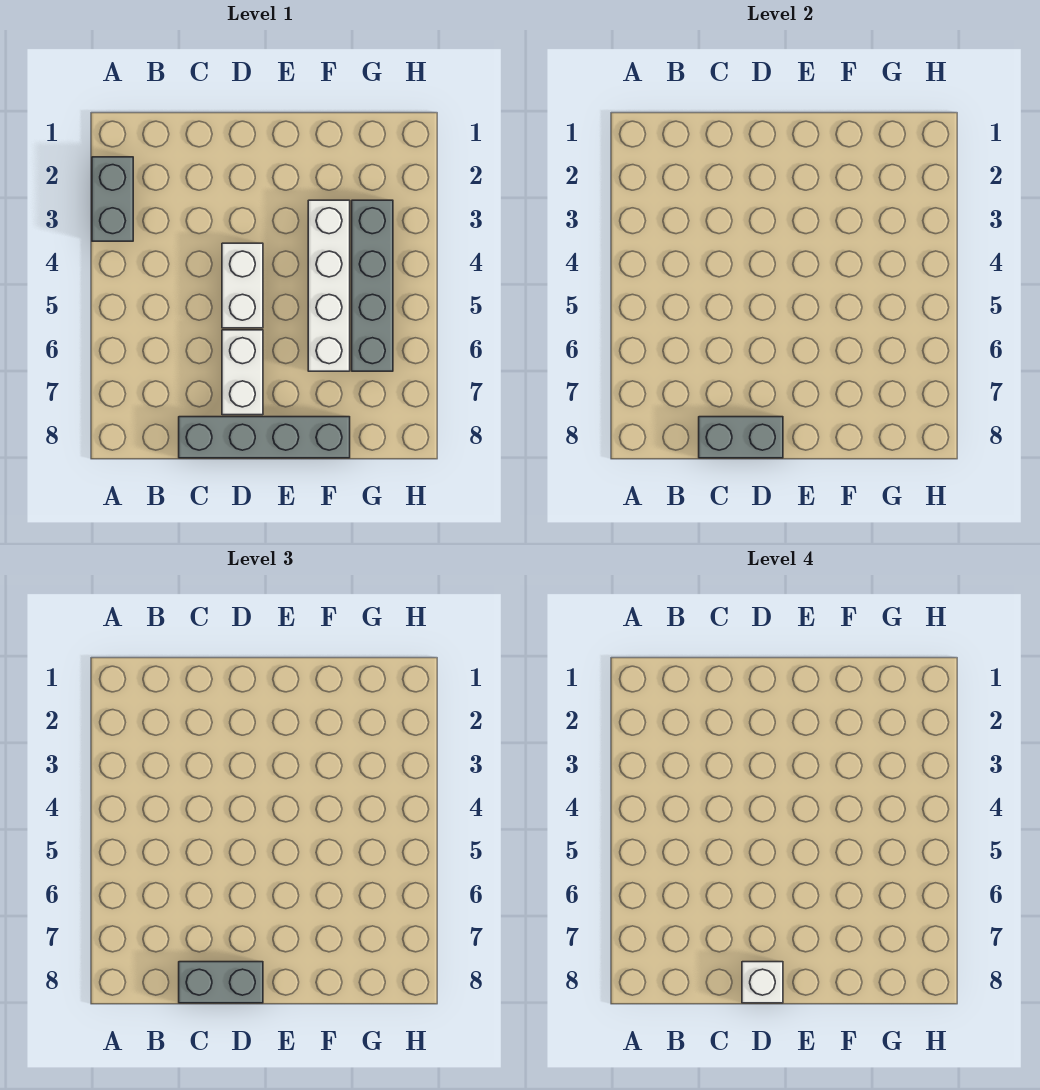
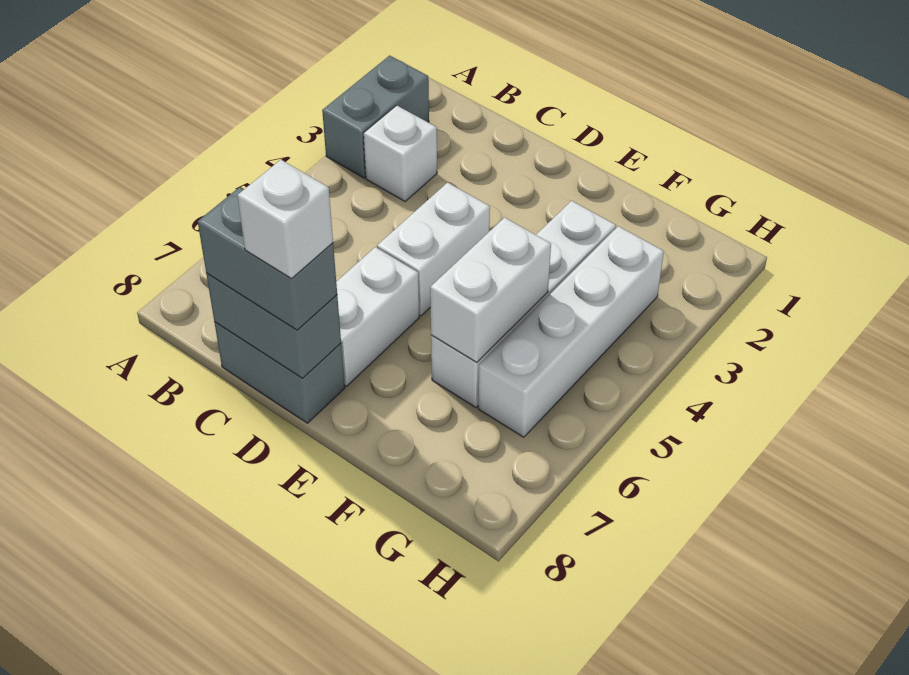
none -> white 1x1 brick [364,105,437,201]
grey 1x4 brick [179,417,350,458] -> grey 1x2 brick [214,322,345,423]
none -> white 1x2 brick [430,218,551,362]
grey 1x4 brick [352,200,393,371] -> white 1x4 brick [478,226,664,437]

